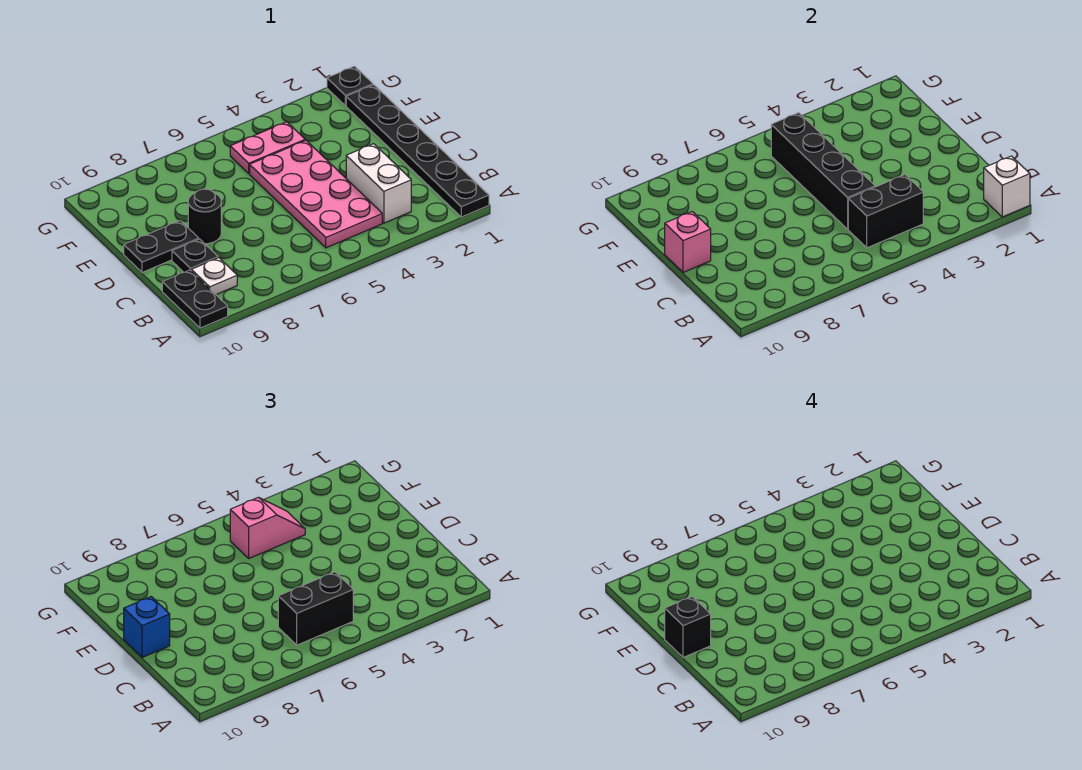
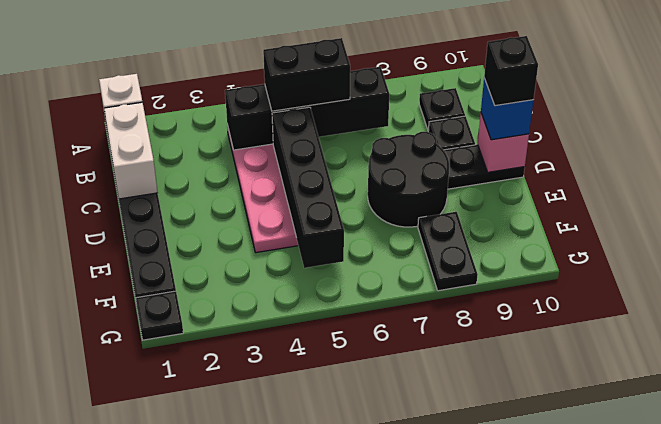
black 1x2 plate [162,270,228,328] -> black 1x2 plate moved to [418,212,478,291]
white 1x2 brick [346,144,411,223] -> white 1x2 brick moved to [104,102,158,199]
black 1x2 brick [848,175,923,248] -> black 1x4 brick [225,67,389,150]
white 1x1 plate [191,258,237,295] -> black 1x1 plate [419,88,465,131]
black 1x1 round brick [188,189,221,244] -> black 2x2 round brick [368,132,449,227]
pink 1x2 plate [230,122,305,173] -> none
pink 1x2 slope [230,497,305,558] -> none

